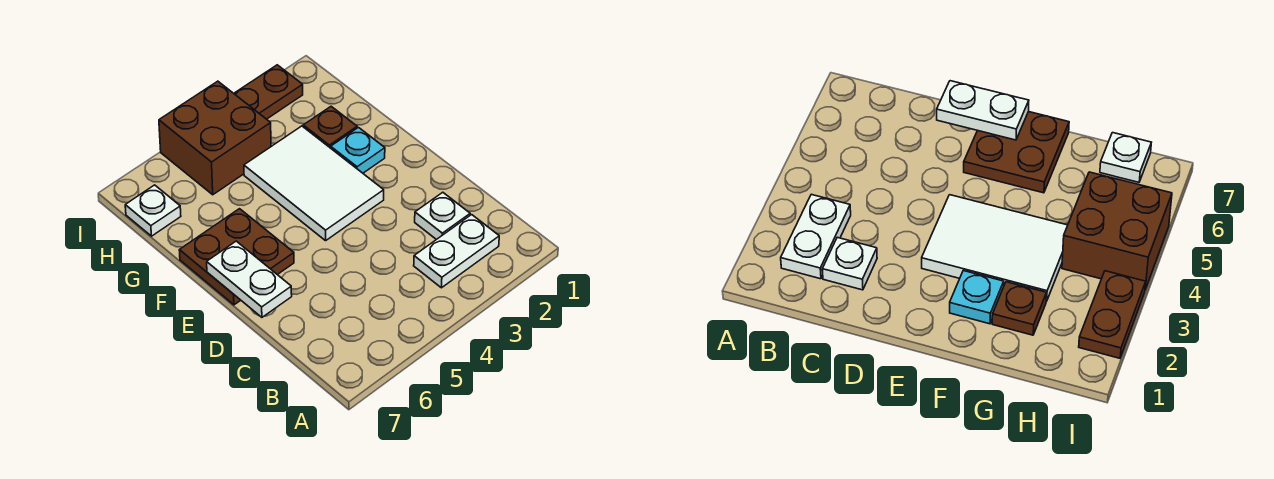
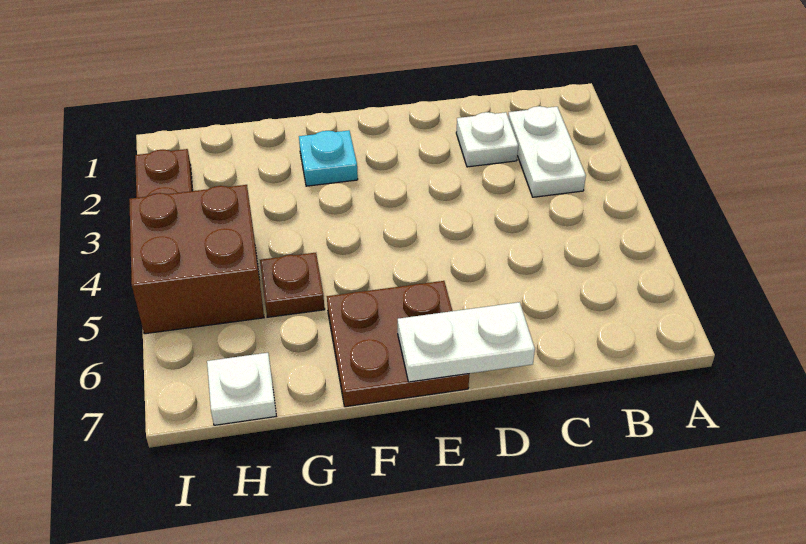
white 2x3 tile [244,126,384,241] -> none
brown 1x1 plate [303,106,357,148] -> brown 1x1 plate moved to [260,253,325,317]

